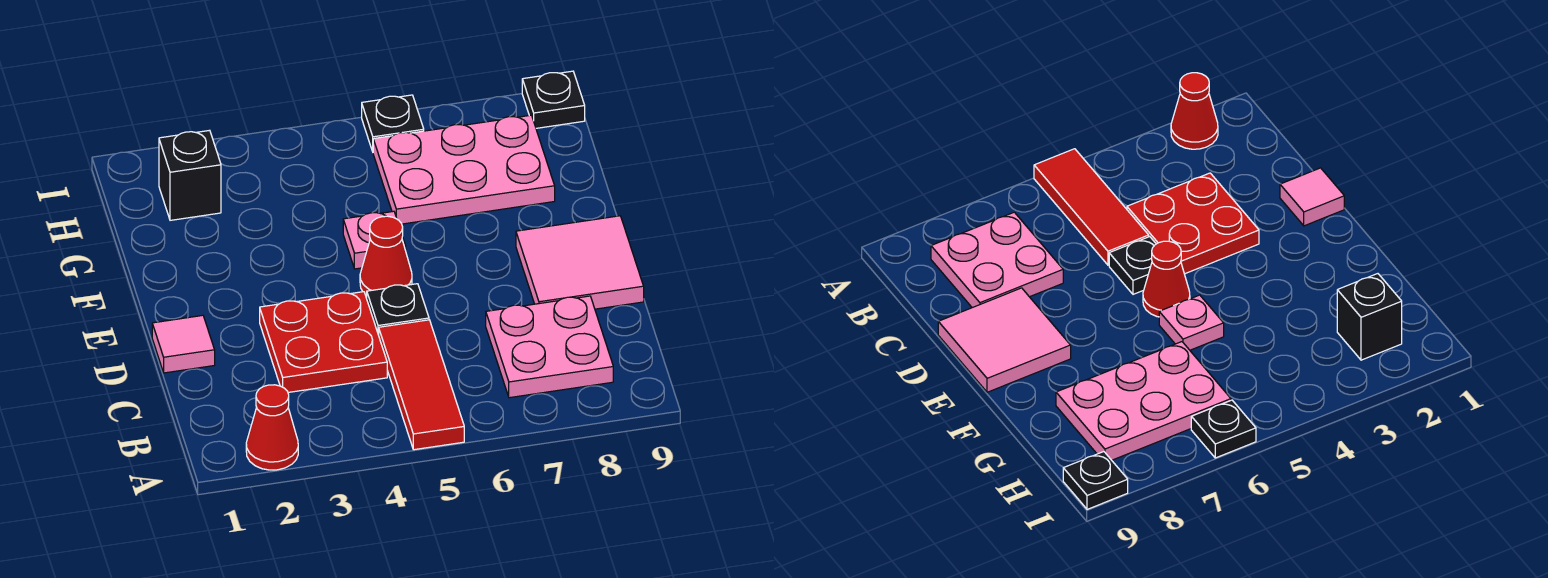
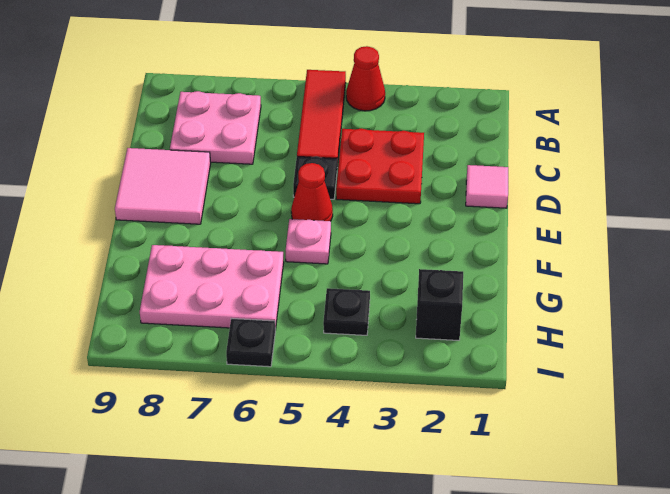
red 1x1 cone [246,385,298,470] -> red 1x1 cone moved to [346,46,385,111]
black 1x1 plate [522,71,585,128] -> black 1x1 plate moved to [323,288,370,335]

